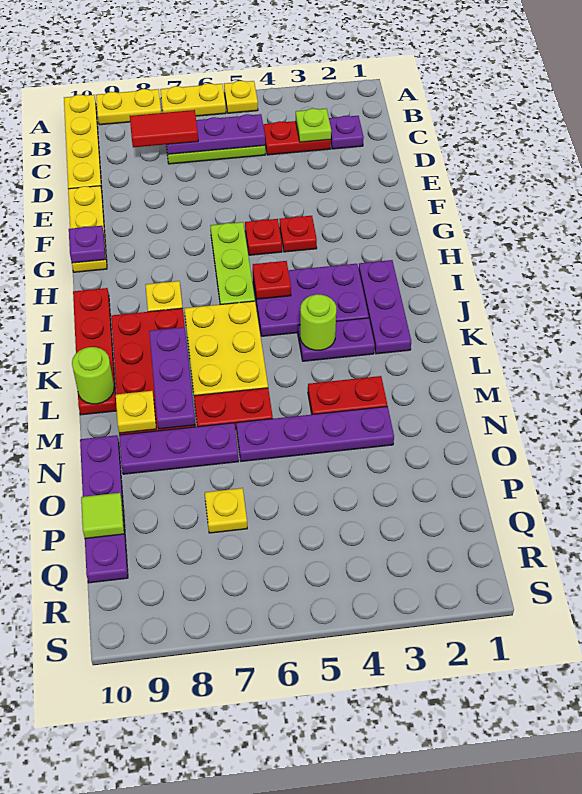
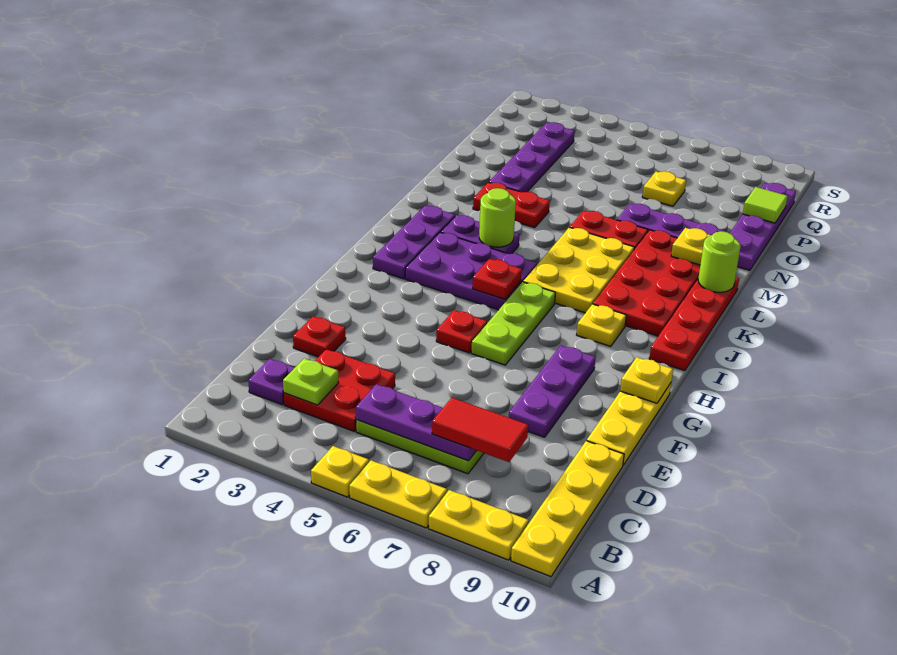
red 1x2 plate [263,121,331,155] -> red 2x2 plate [284,349,395,432]
red 1x1 plate [279,216,317,252] -> red 1x1 plate moved to [293,316,346,357]
purple 1x1 plate [69,226,106,263] -> yellow 1x1 plate [620,357,673,403]
purple 1x3 plate [149,327,195,429] -> purple 1x3 plate moved to [509,345,596,437]
purple 1x4 plate [236,406,394,461] -> purple 1x4 plate turned to [489,122,575,192]

